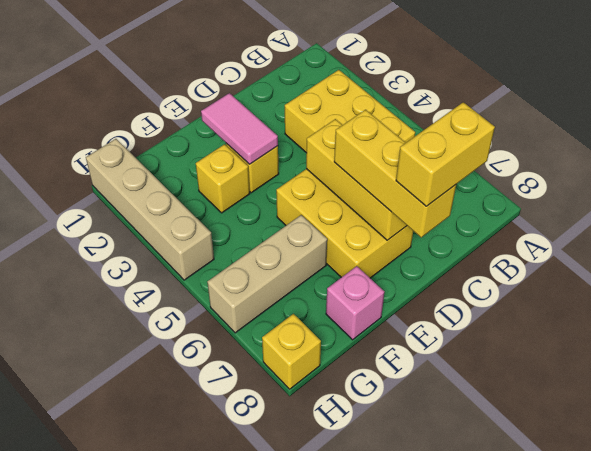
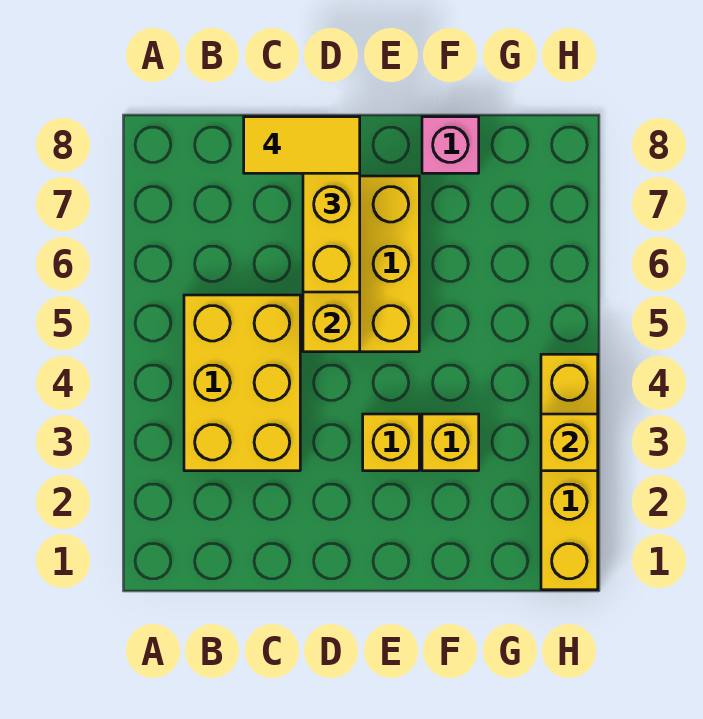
yellow 1x2 brick [396,102,495,206] -> yellow 1x2 tile [244,117,360,173]
pink 1x2 tile [201,93,278,164] -> none
tan 1x3 brick [207,215,327,333] -> none
tan 1x4 brick [86,139,214,280] -> yellow 1x4 brick [541,354,598,590]
yellow 1x1 brick [262,314,321,389] -> yellow 1x1 brick moved to [541,414,598,471]

